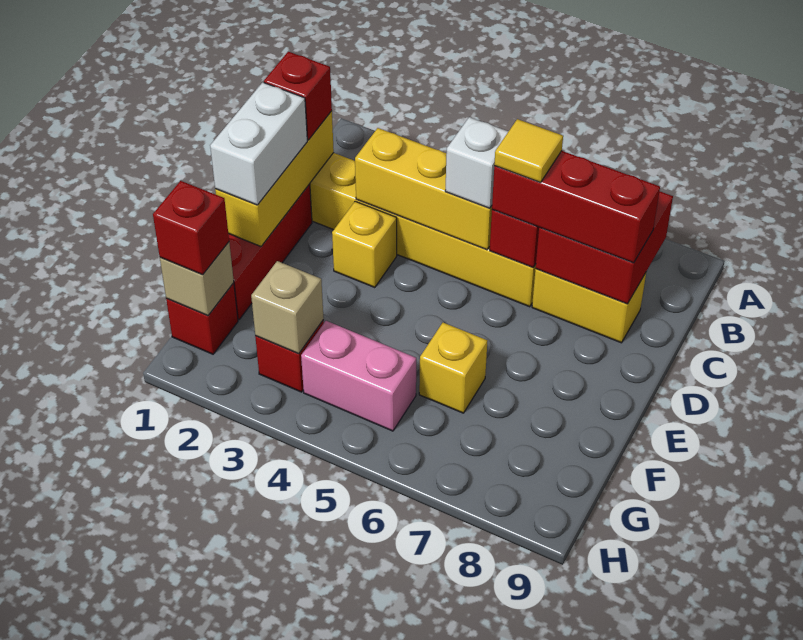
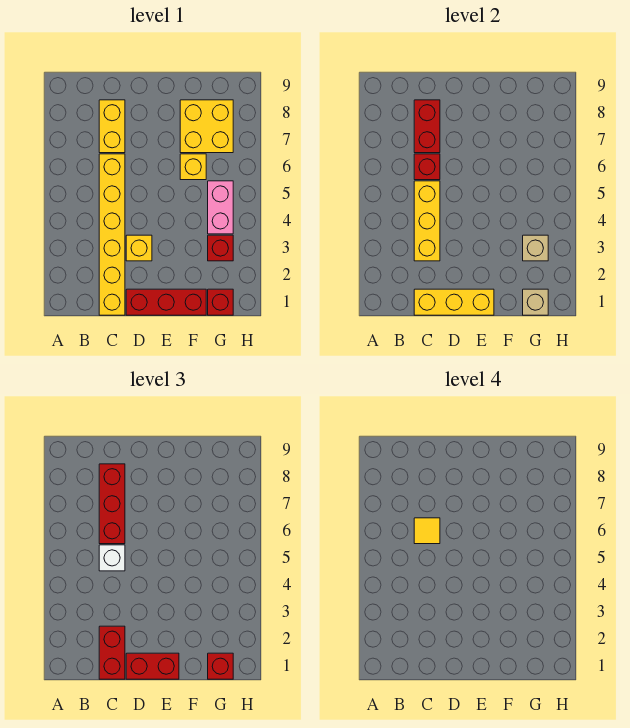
red 2x2 brick [536,191,673,304] -> red 1x2 brick [414,100,440,153]
red 1x1 brick [264,52,332,140] -> red 1x2 brick [99,626,125,679]
white 1x2 brick [210,82,307,205] -> red 1x2 brick [126,653,179,679]
none -> yellow 2x2 brick [180,100,233,153]

